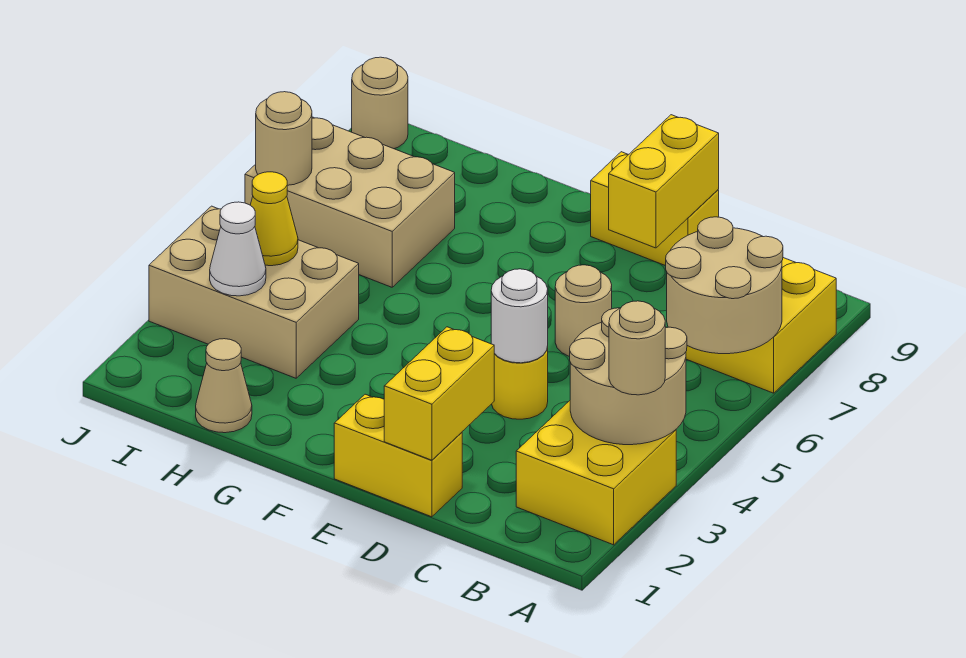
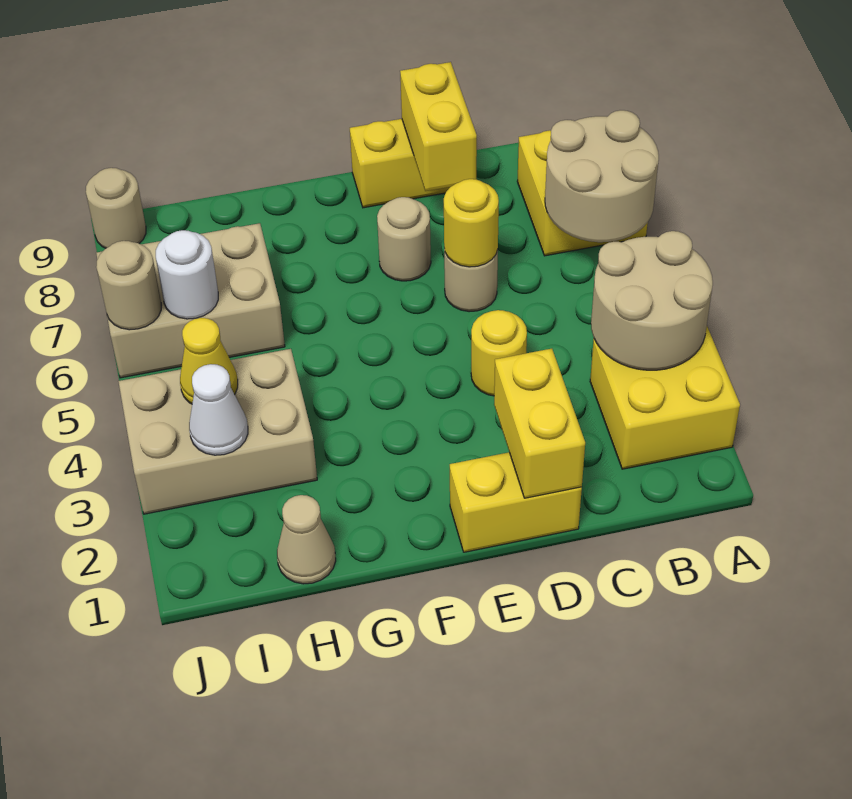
tan 1x1 round brick [609,301,665,395] -> tan 1x1 round brick moved to [377,197,431,281]
white 1x1 round brick [491,269,548,363] -> white 1x1 round brick moved to [156,230,218,319]
none -> yellow 1x1 round brick [444,179,499,267]

